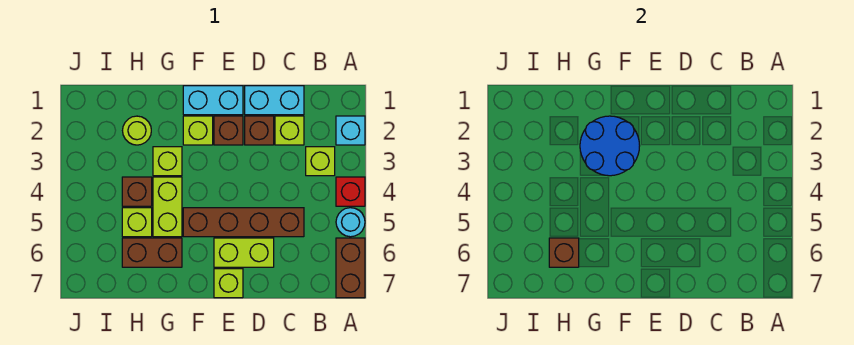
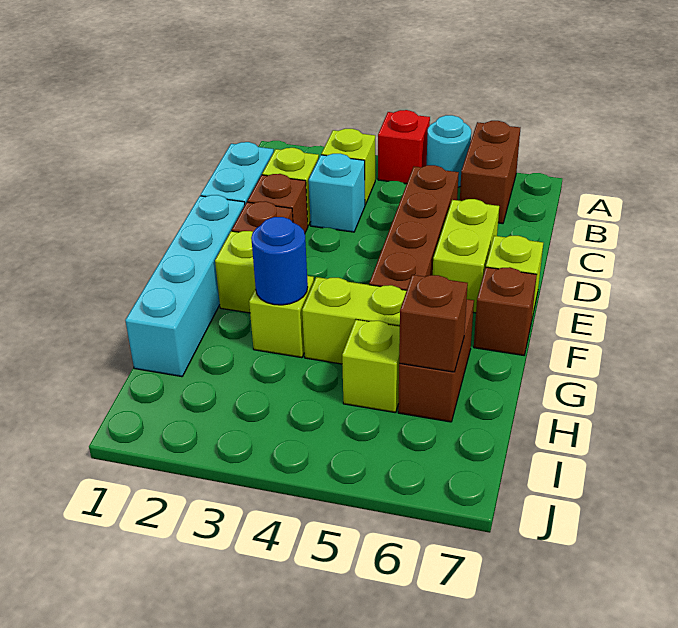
cyan 1x1 brick [336,116,365,145] -> cyan 1x1 brick moved to [309,154,365,232]
brown 1x2 brick [336,238,365,298] -> brown 1x2 brick turned to [460,121,520,224]
cyan 1x2 brick [183,86,243,115] -> cyan 1x4 brick [125,195,245,377]
blue 2x2 round brick [580,116,640,176] -> blue 1x1 round brick [251,217,308,305]
lime 1x1 round brick [123,116,151,145] -> none
brown 1x1 brick [122,177,152,206] -> brown 1x1 brick moved to [474,267,537,355]

